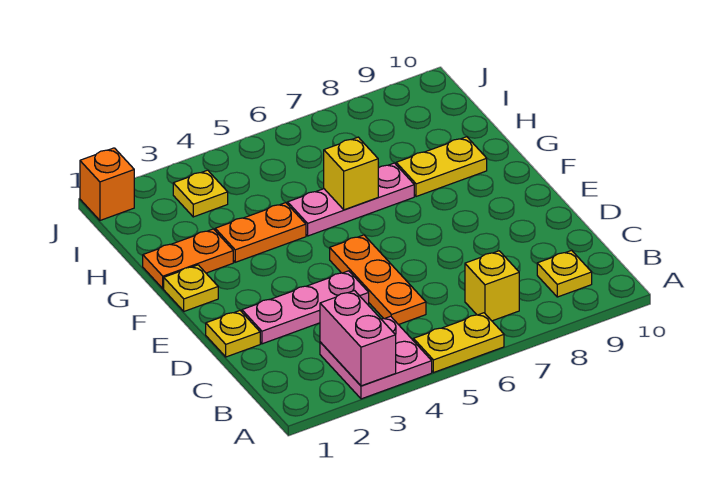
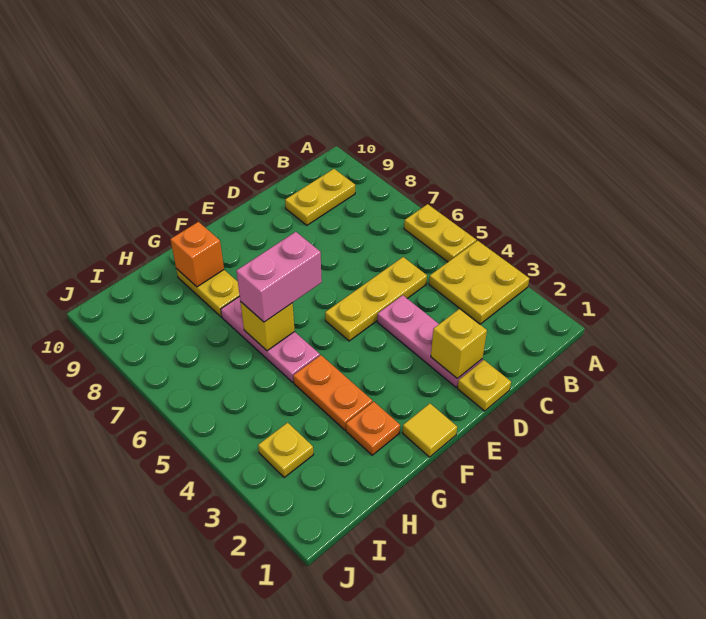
pink 2x2 plate [320,316,432,399] -> yellow 2x2 plate [429,241,529,324]
pink 1x2 brick [320,291,396,386] -> pink 1x2 brick moved to [236,232,322,322]
yellow 1x1 brick [465,251,519,321] -> yellow 1x1 brick moved to [431,309,487,378]
yellow 1x1 plate [537,250,592,297] -> yellow 1x2 plate [285,169,355,225]
orange 1x3 plate [330,235,426,325] -> yellow 1x3 plate [325,257,427,341]
yellow 1x1 plate [164,265,218,311] -> yellow 1x1 tile [402,404,457,457]
orange 1x2 plate [143,229,233,289] -> orange 1x1 plate [346,402,400,455]
orange 1x1 brick [80,148,134,220] -> orange 1x1 brick moved to [170,222,224,287]

